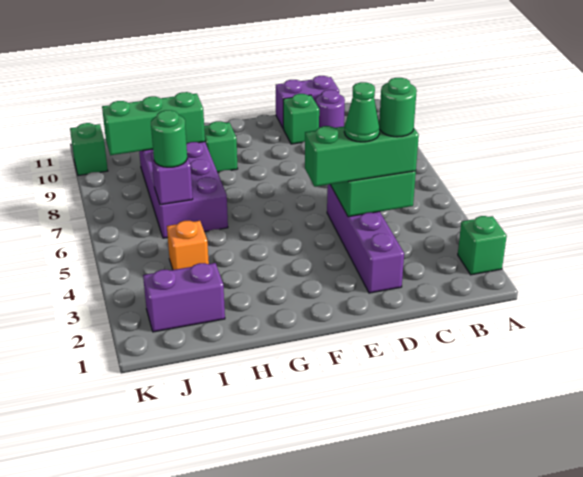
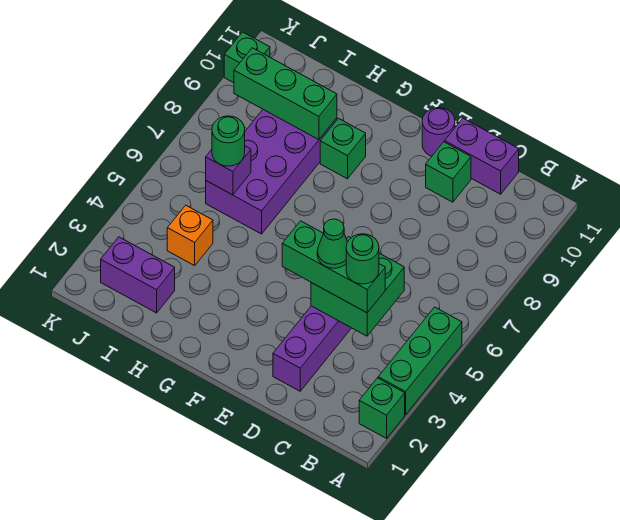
none -> green 1x3 brick [378,307,462,415]
purple 1x1 round brick [316,90,345,128] -> purple 1x1 round brick moved to [422,108,455,156]

